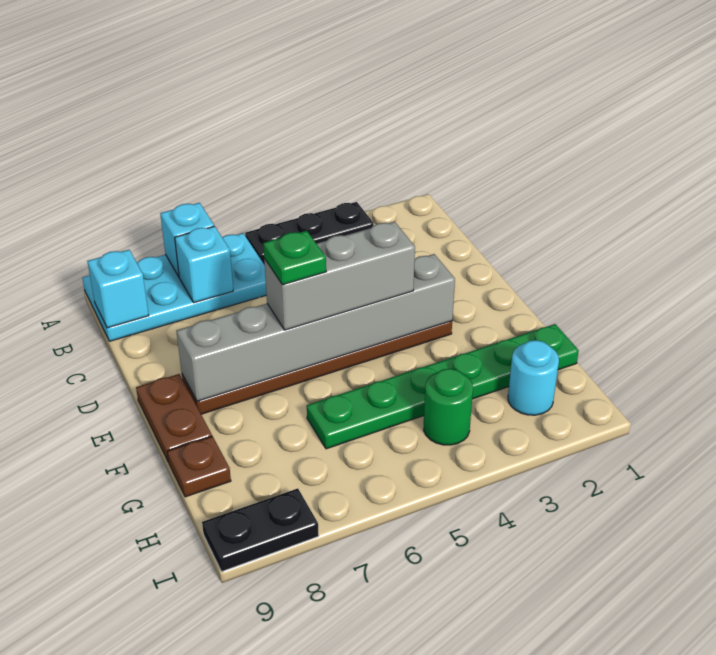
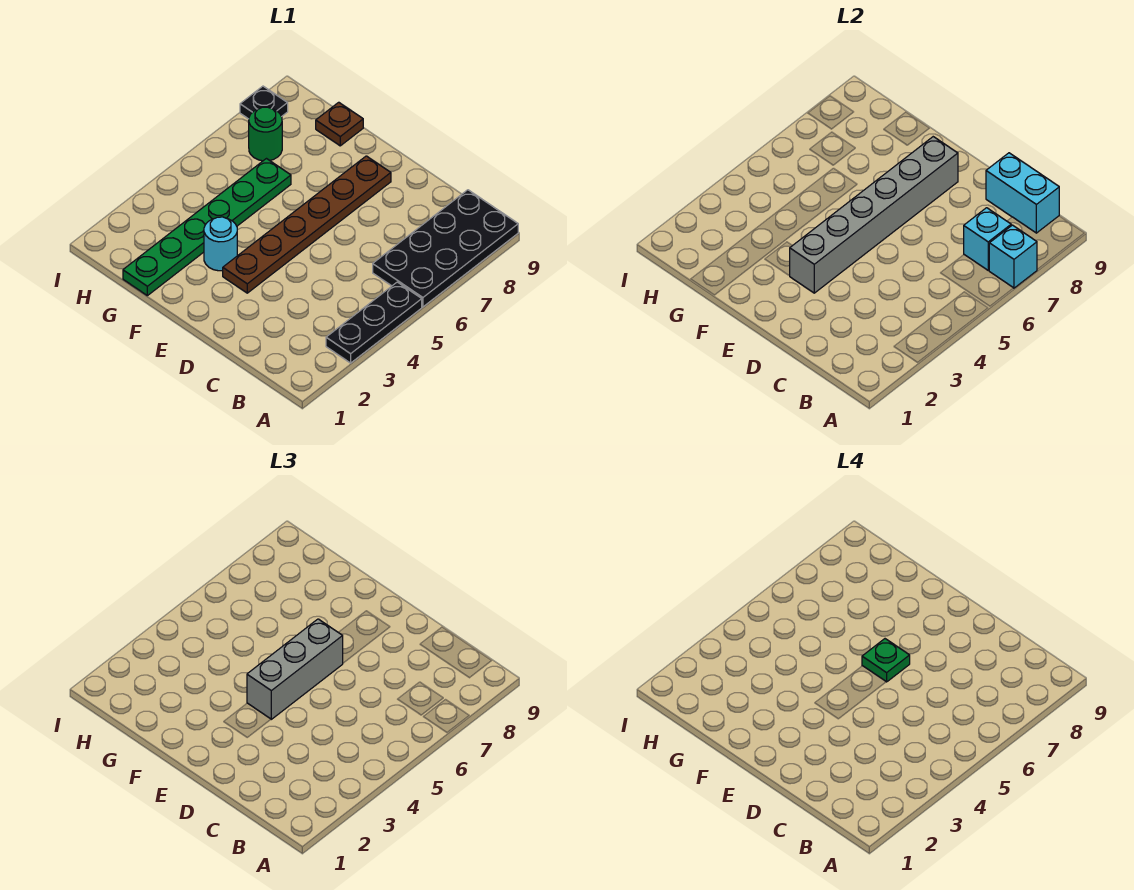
cyan 2x4 plate [83,233,267,341] -> black 2x4 plate [373,190,518,307]
cyan 1x1 brick [87,250,149,328] -> cyan 1x2 brick [986,153,1059,233]
brown 1x2 plate [136,374,212,462] -> none
cyan 1x1 round brick [508,340,559,415] -> cyan 1x1 round brick moved to [204,217,237,271]
green 1x1 round brick [424,369,473,445] -> green 1x1 round brick moved to [249,107,282,161]
black 1x2 plate [202,488,319,572] -> black 1x1 plate [240,86,288,119]

